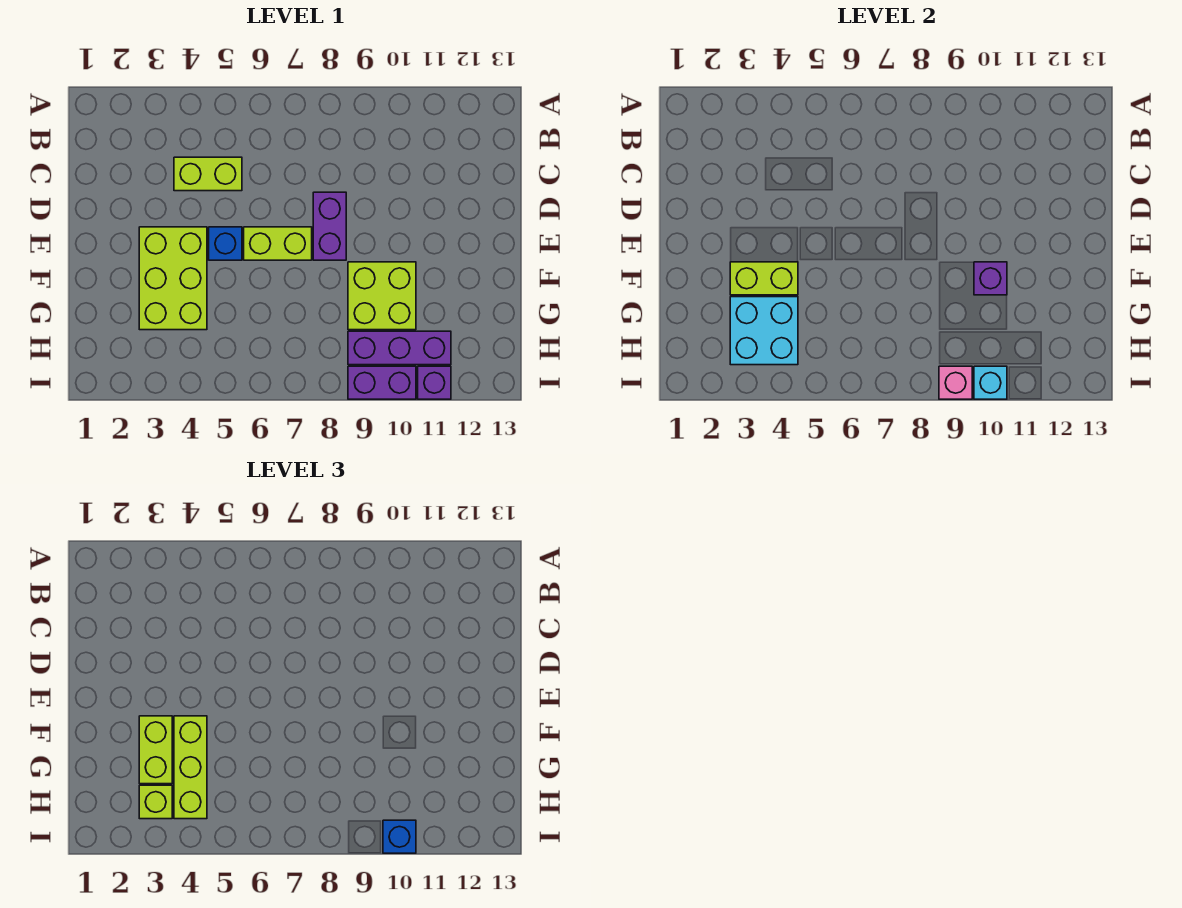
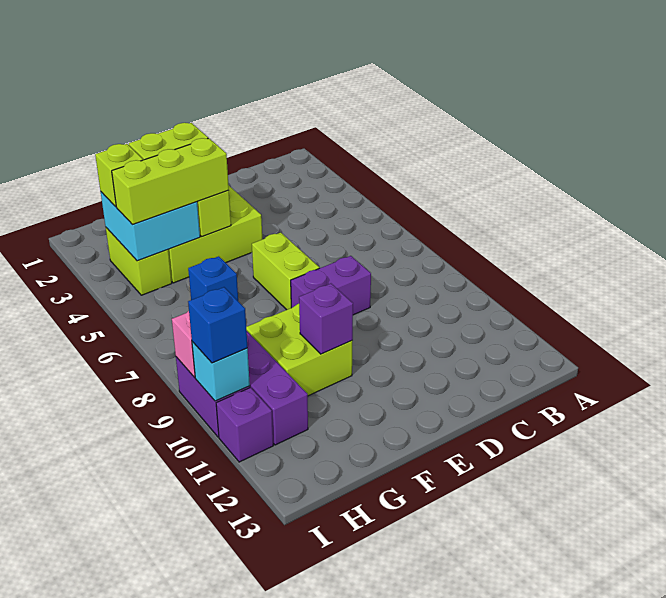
lime 1x2 brick [174,157,242,191] -> lime 1x2 brick moved to [106,228,172,295]
blue 1x1 brick [209,227,242,260] -> blue 1x1 brick moved to [188,256,238,301]

